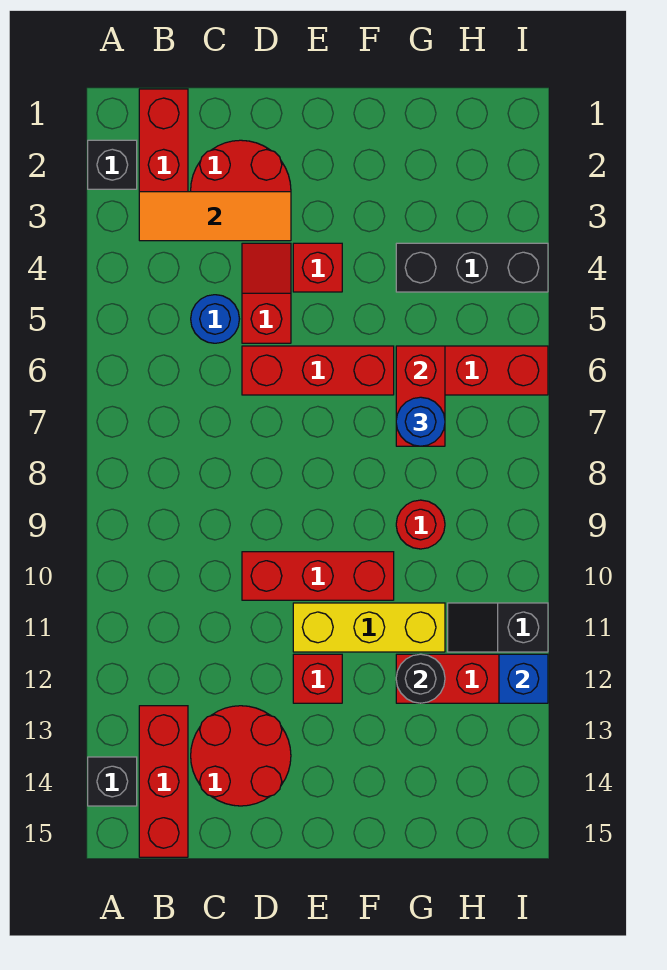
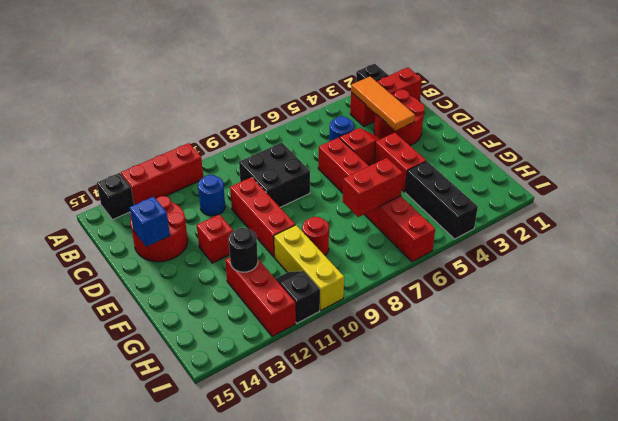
red 1x3 brick [139,706,188,857] -> red 1x3 brick moved to [121,143,203,205]
none -> black 2x2 brick [239,143,310,207]
red 1x1 brick [293,243,342,292] -> red 1x2 brick [374,133,426,192]
yellow 1x3 brick [293,603,445,652] -> yellow 1x3 brick moved to [274,225,344,310]
blue 1x1 round brick [396,397,445,446] -> blue 1x1 round brick moved to [198,175,225,216]
blue 1x1 brick [499,654,548,703] -> blue 1x1 brick moved to [129,197,170,247]

